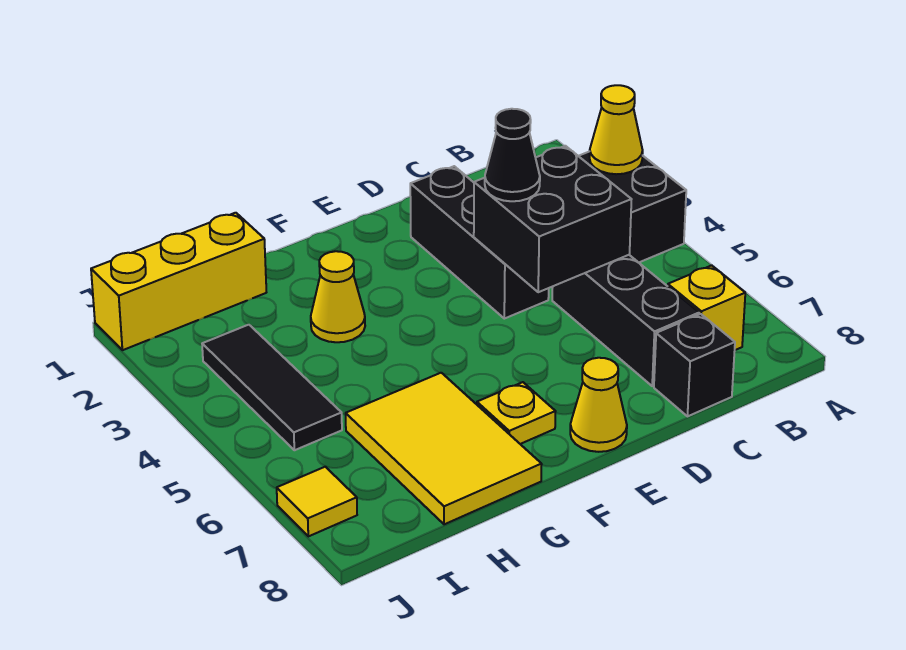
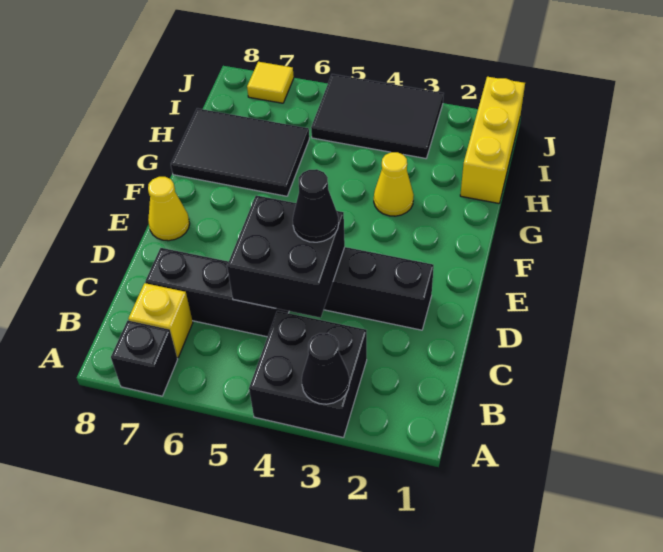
yellow 1x1 cone [590,85,643,174] -> black 1x1 cone [302,333,349,404]
black 1x1 brick [654,314,735,416] -> black 1x1 brick moved to [111,320,178,396]
yellow 1x1 plate [477,382,556,444] -> none
yellow 2x3 tile [346,373,542,524] -> black 2x3 tile [171,108,309,196]
black 1x3 tile [202,325,342,450] -> black 2x3 tile [311,74,444,158]

